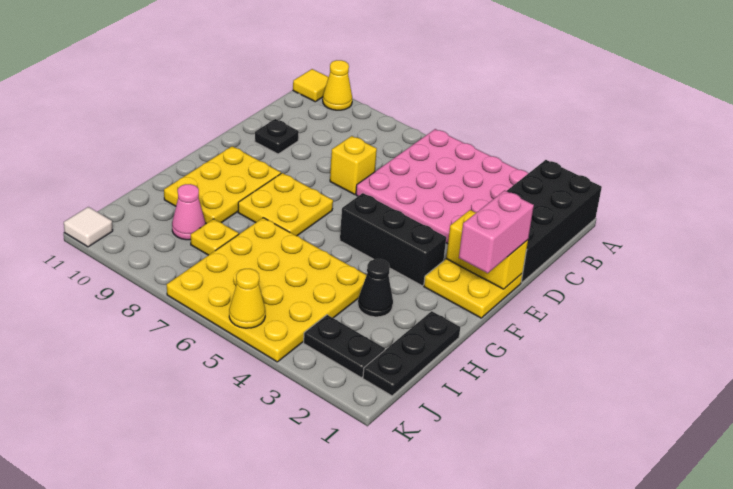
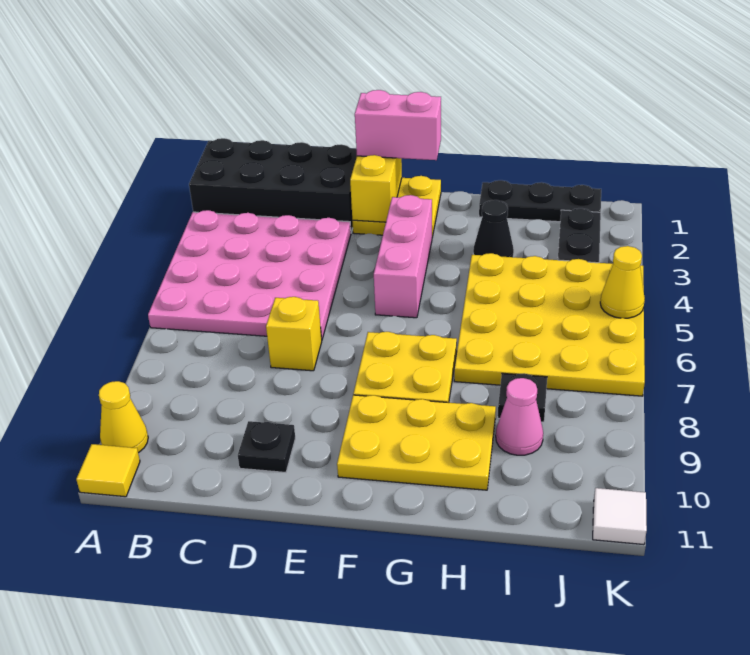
black 1x3 brick [340,193,446,286] -> pink 1x3 brick [374,195,432,318]
yellow 1x1 plate [191,219,239,255] -> black 1x1 plate [498,373,547,422]

